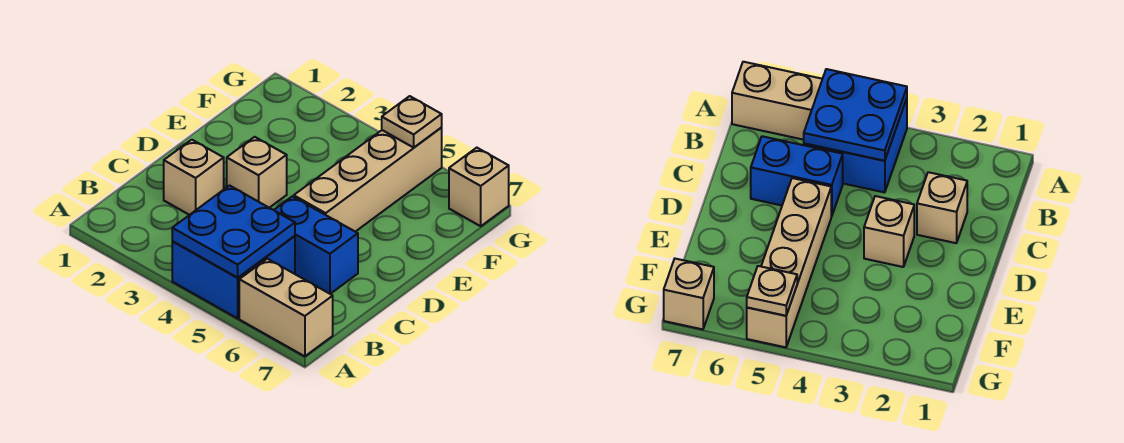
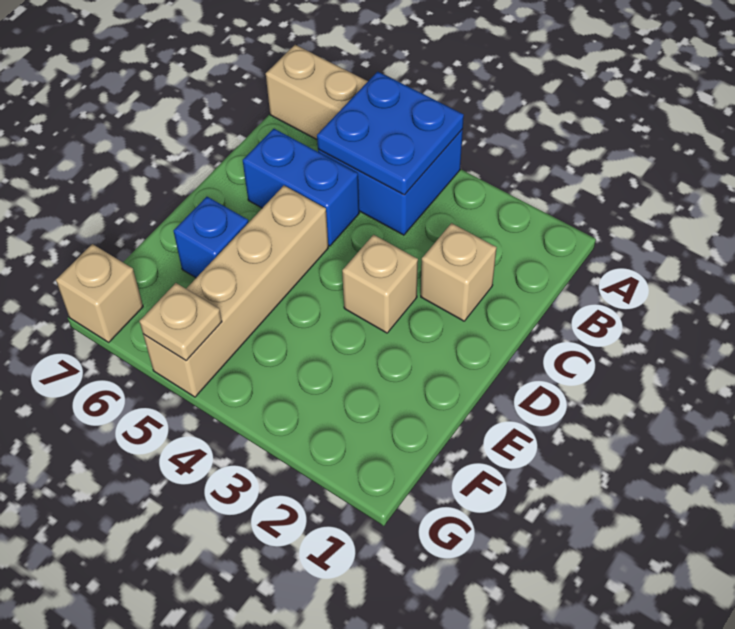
none -> blue 1x1 brick [174,197,249,278]

